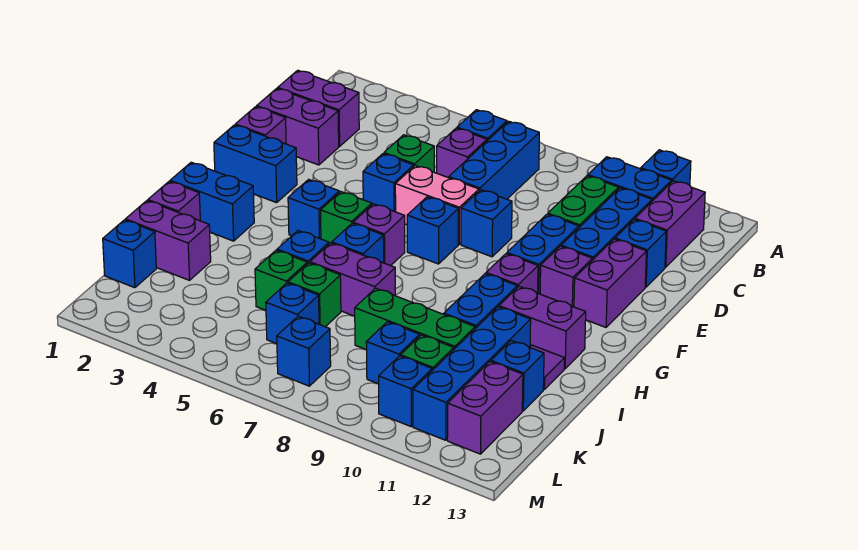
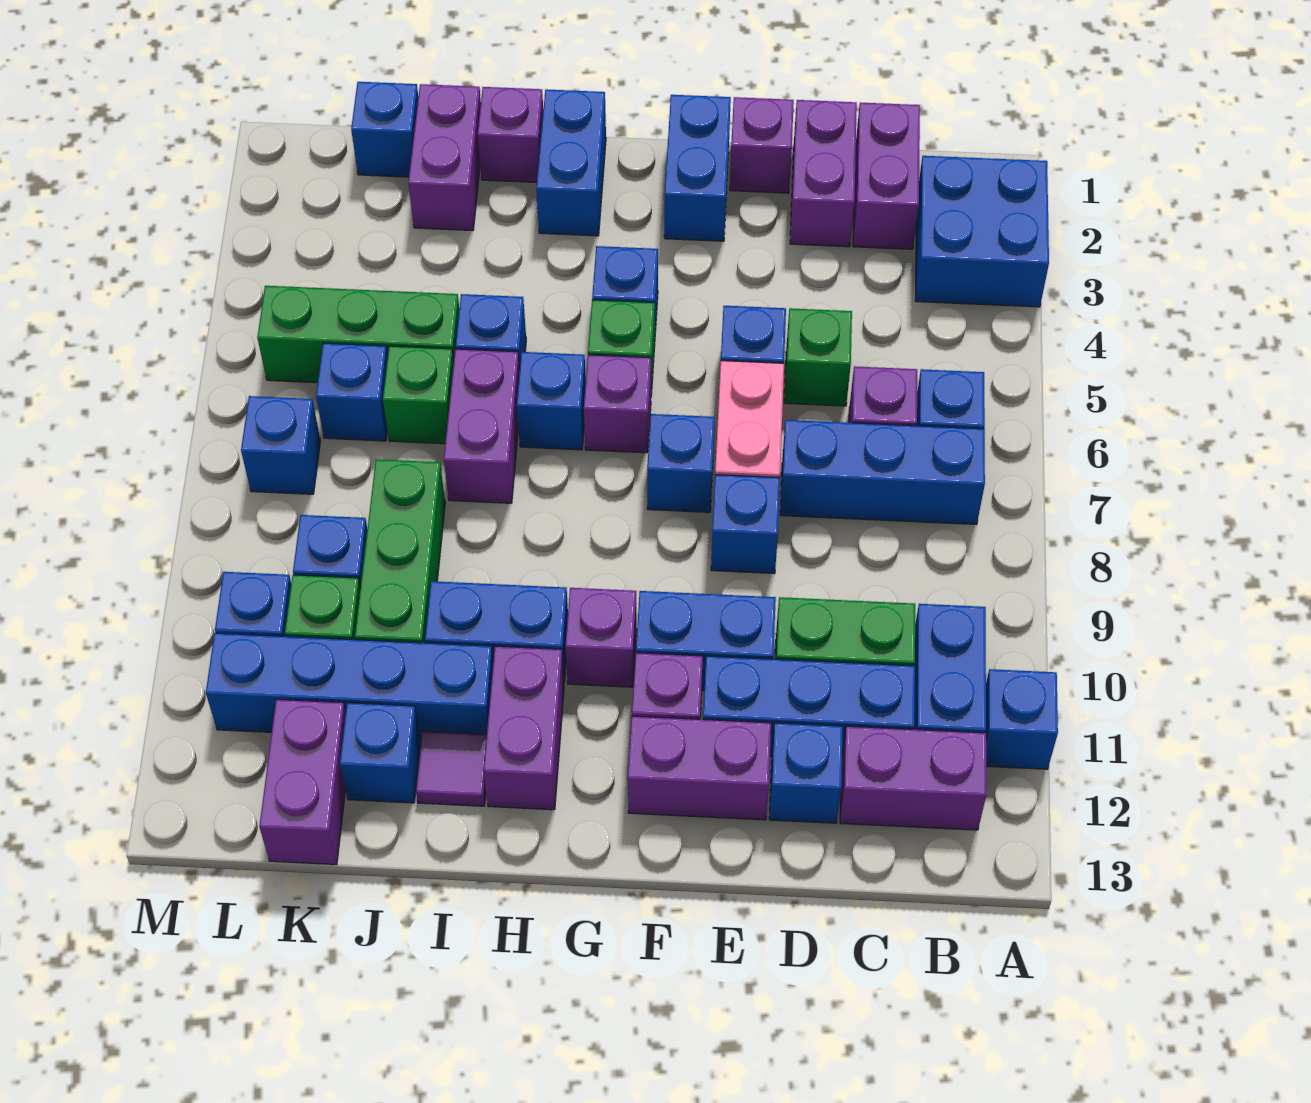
none -> blue 2x2 brick [915,156,1049,307]
green 1x1 brick [255,250,307,310] -> green 1x3 brick [257,286,459,383]
purple 1x2 brick [447,362,523,454] -> purple 1x2 brick turned to [259,699,346,864]

